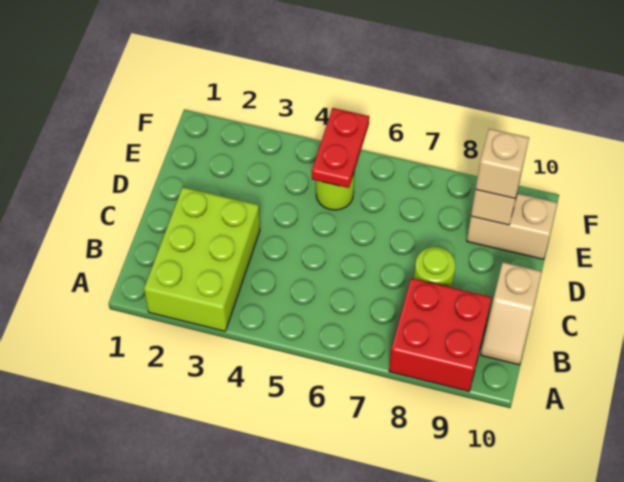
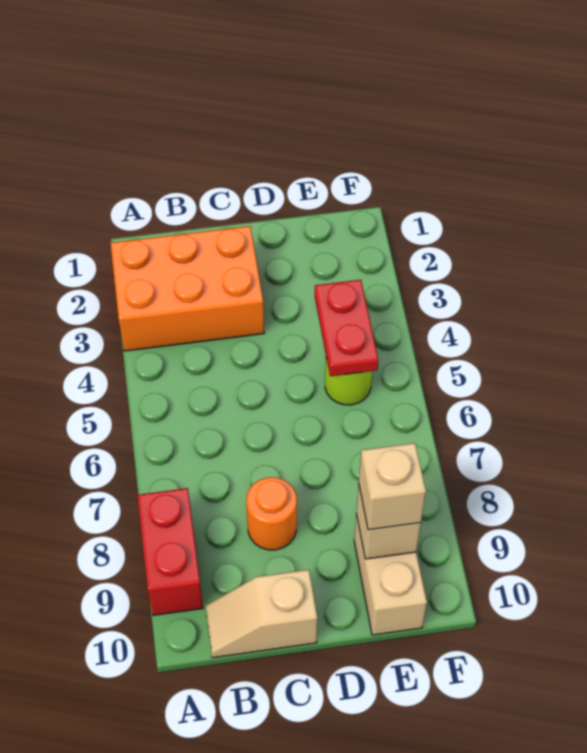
lime 2x3 brick [144,187,260,331] -> orange 2x3 brick [111,226,264,351]
red 2x2 brick [389,278,492,391] -> red 1x2 brick [138,488,203,615]
lime 1x1 round brick [414,247,455,288] -> orange 1x1 round brick [246,477,297,550]
red 1x2 plate [312,108,369,188] -> red 1x2 plate turned to [315,280,378,376]

